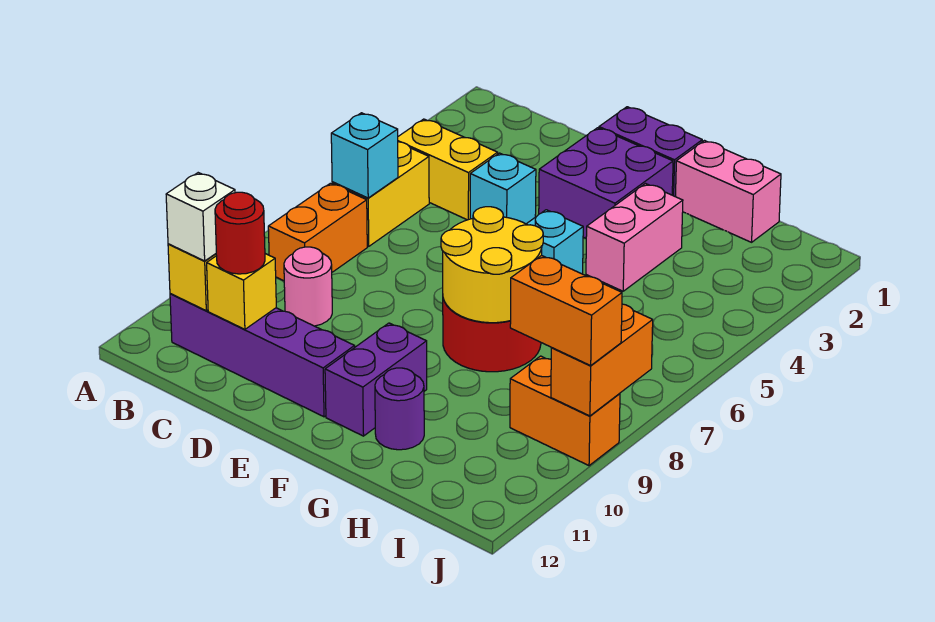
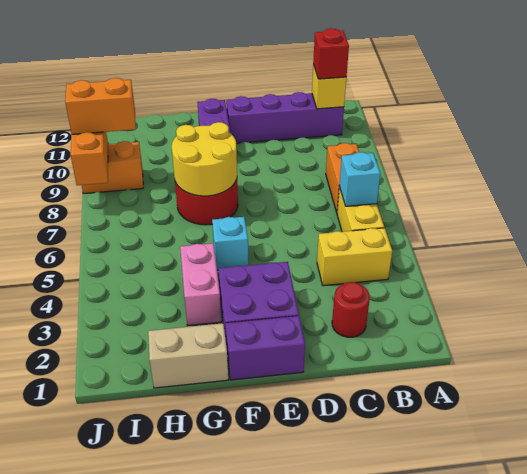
white 1x1 brick [166,173,235,261] -> red 1x1 brick [313,28,349,79]
pink 1x1 round brick [284,247,332,326] -> none
yellow 1x1 brick [207,254,276,329] -> none
red 1x1 round brick [215,192,265,274] -> red 1x1 round brick moved to [332,282,370,337]
cyan 1x1 brick [470,153,536,224] -> none
pink 1x2 brick [675,141,781,242] -> tan 1x2 brick [148,323,228,388]
purple 1x1 round brick [375,368,424,450] -> none

